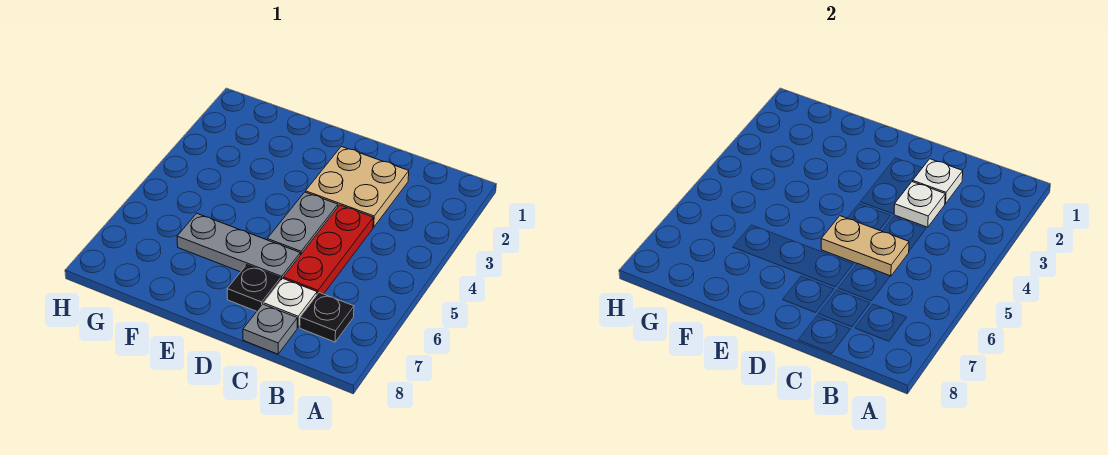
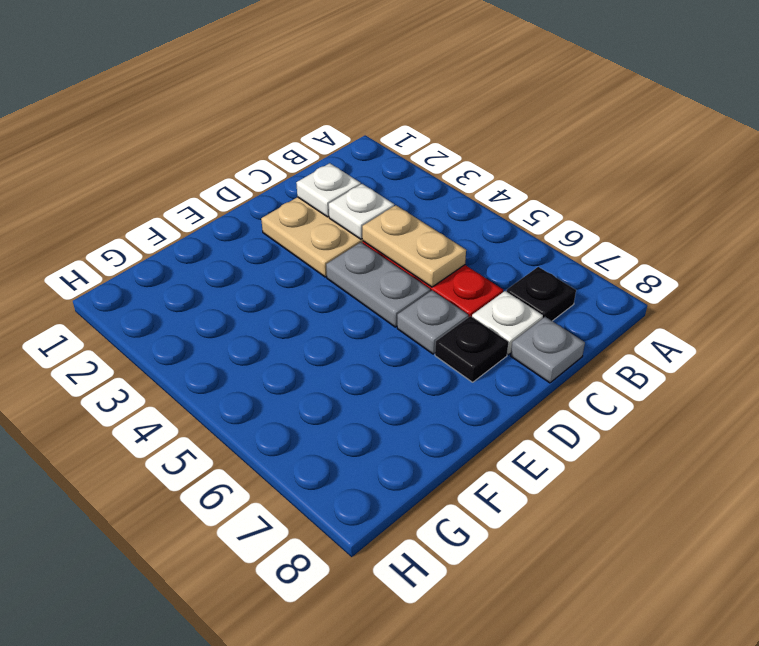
tan 1x2 plate [821,216,909,276] -> tan 1x2 plate turned to [362,205,466,287]
grey 1x3 plate [177,213,300,280] -> grey 1x1 plate [397,290,468,354]

